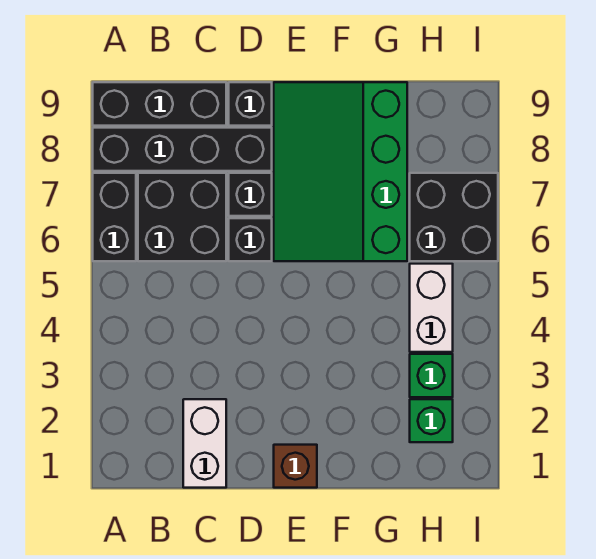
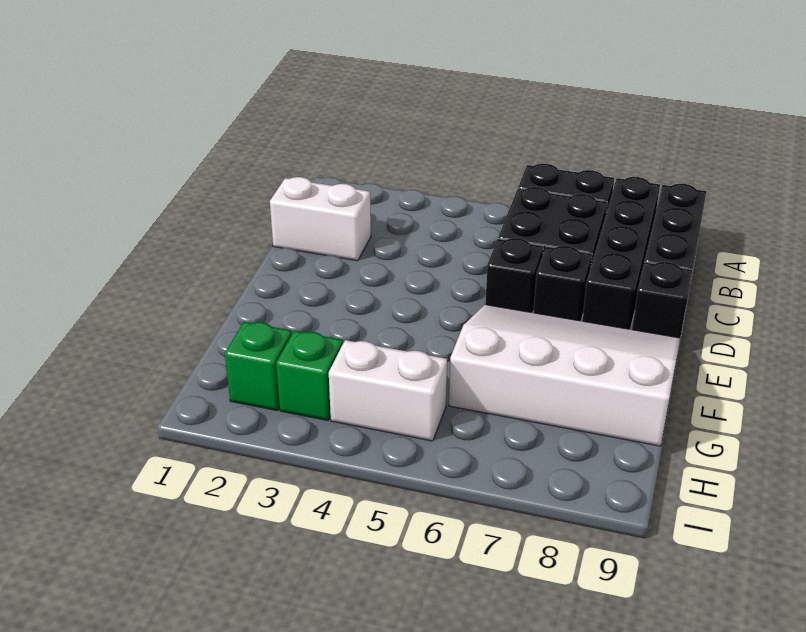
brown 1x1 brick [274,445,317,488] -> none
green 3x4 slope [274,82,407,261] -> white 3x4 slope [449,305,680,446]
black 2x2 brick [410,173,498,261] -> none

